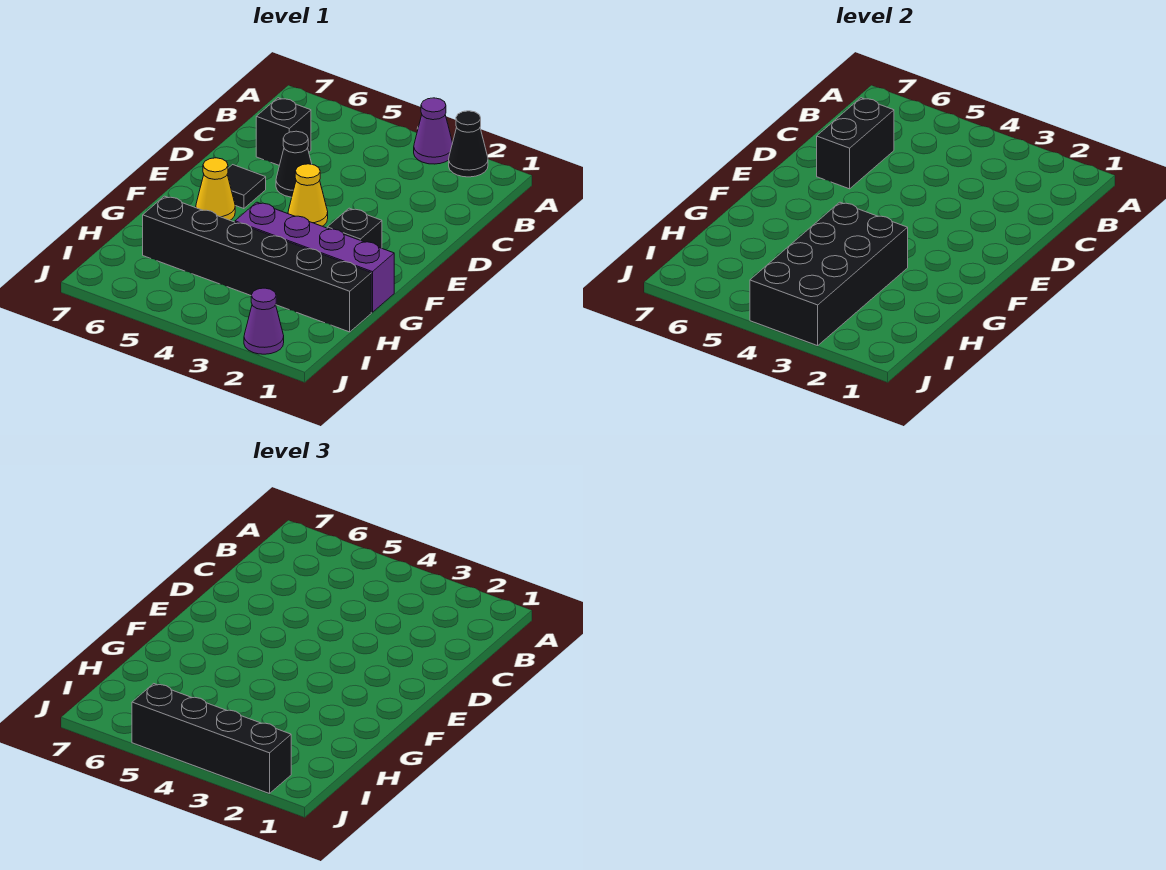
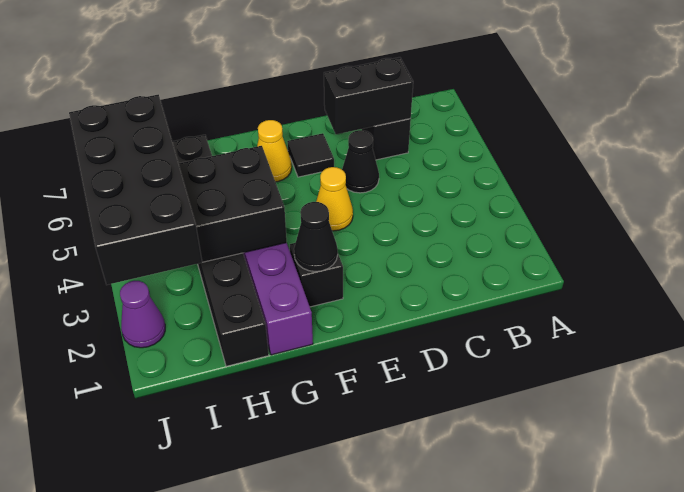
black 1x1 cone [449,111,488,177] -> black 1x1 cone moved to [294,202,338,272]
purple 1x1 cone [414,98,453,164] -> none
black 1x4 brick [132,684,291,794] -> black 2x4 brick [69,94,202,285]

